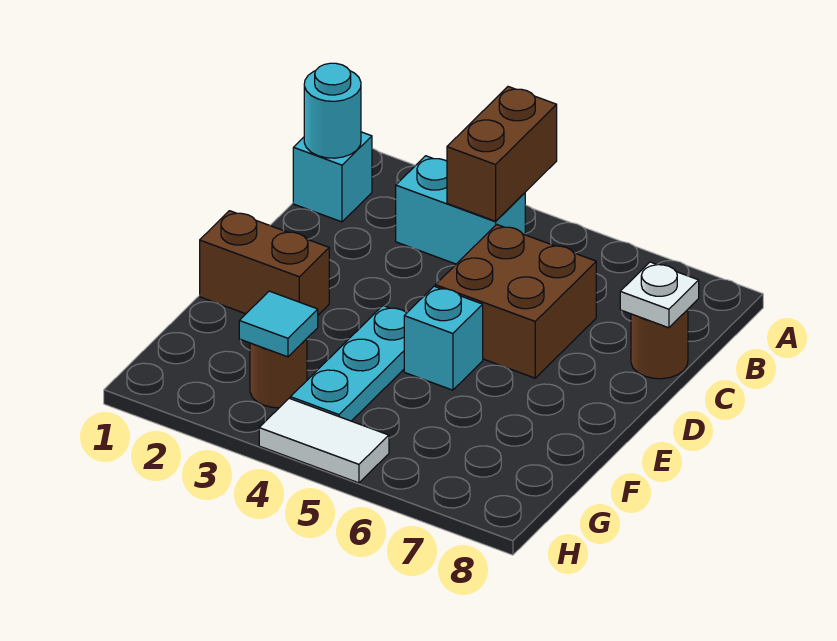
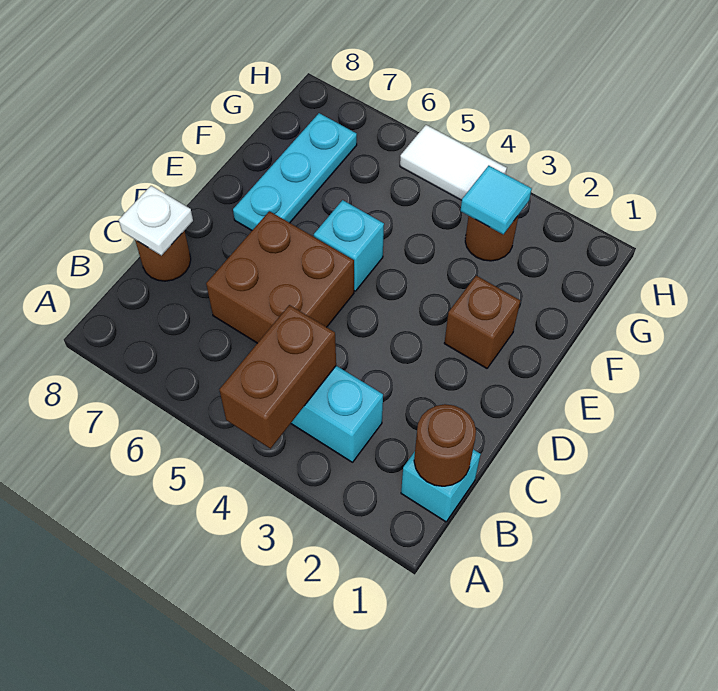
cyan 1x1 round brick [304,63,361,158] -> brown 1x1 round brick [414,404,476,486]
brown 1x2 brick [200,211,329,315] -> brown 1x1 brick [444,276,520,368]
cyan 1x3 plate [290,306,407,421] -> cyan 1x3 plate moved to [233,113,357,230]

